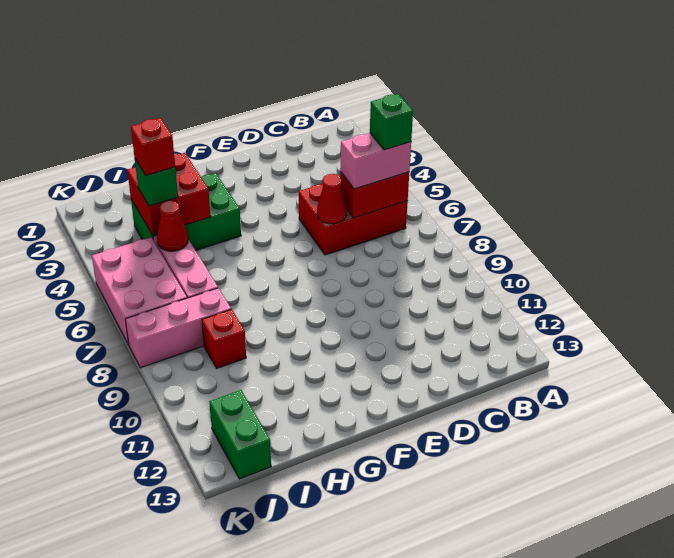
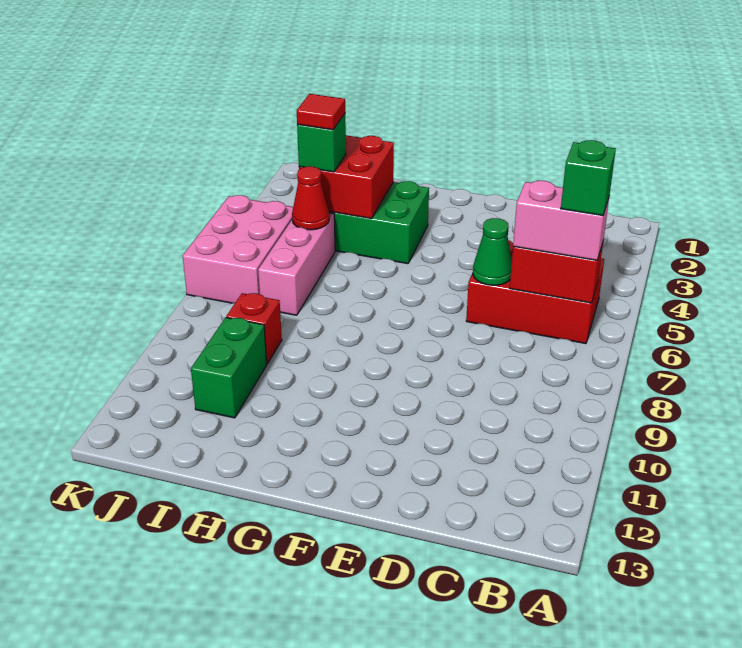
red 1x1 cone [317,174,347,224] -> green 1x1 cone [473,218,512,285]
red 1x1 brick [131,118,175,176] -> red 1x1 tile [297,94,345,130]
pink 1x3 brick [125,288,231,368] -> none
green 1x2 brick [210,390,271,479] -> green 1x2 brick moved to [191,317,267,418]

